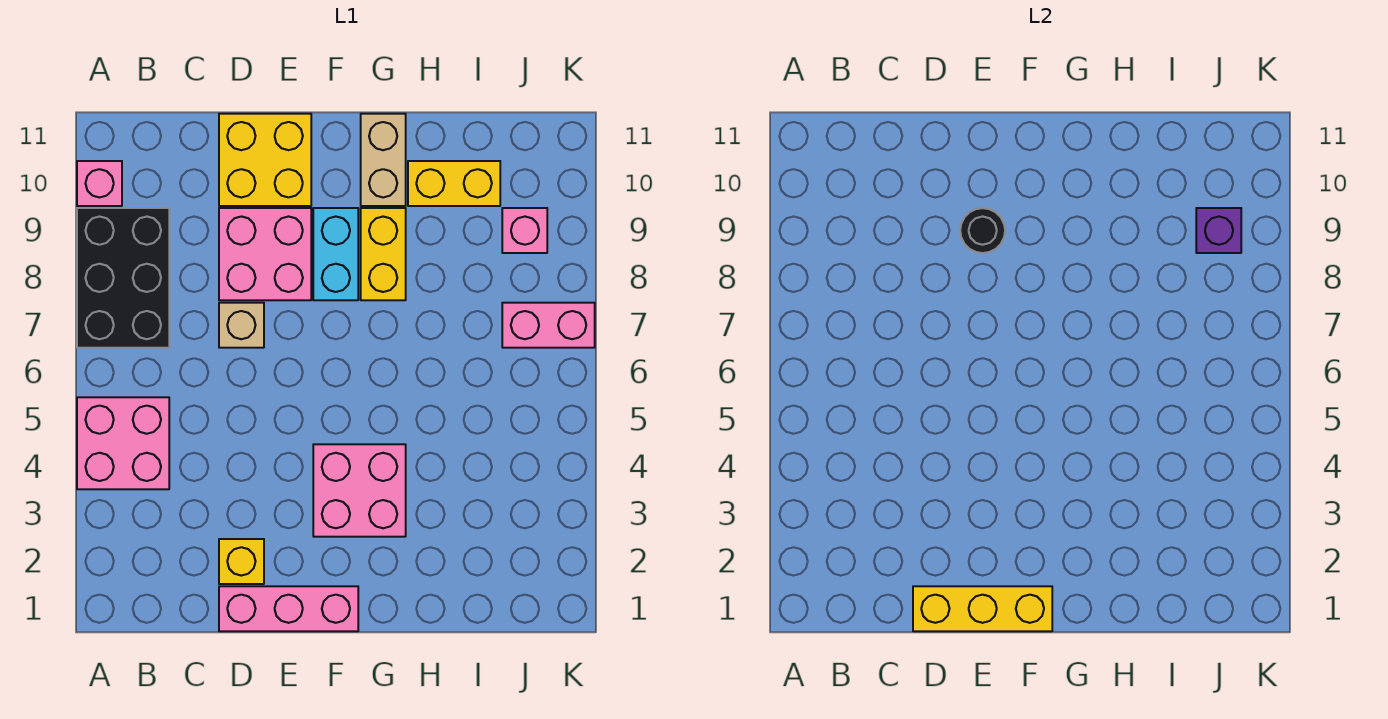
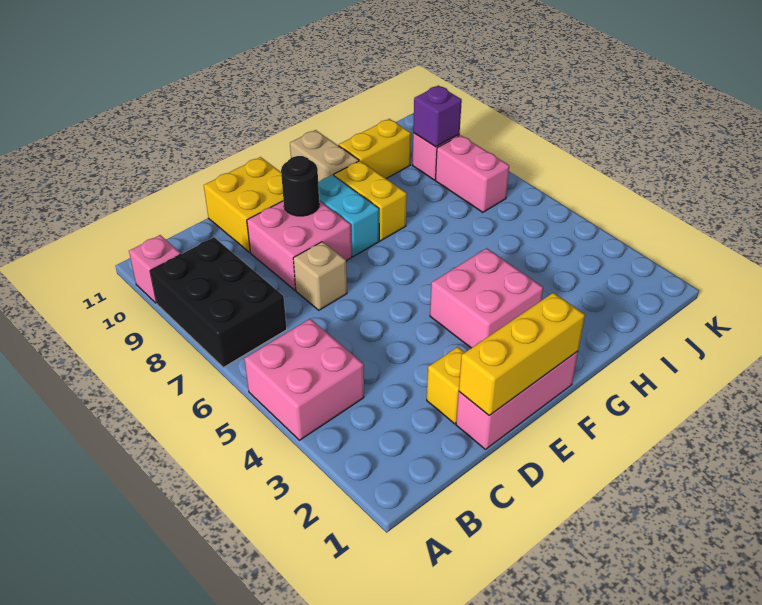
pink 1x2 brick [502,303,595,348] -> pink 1x2 brick turned to [436,135,509,212]

